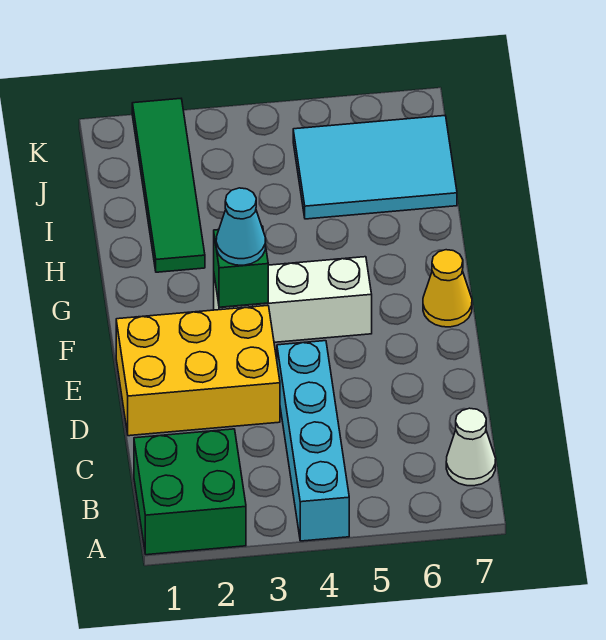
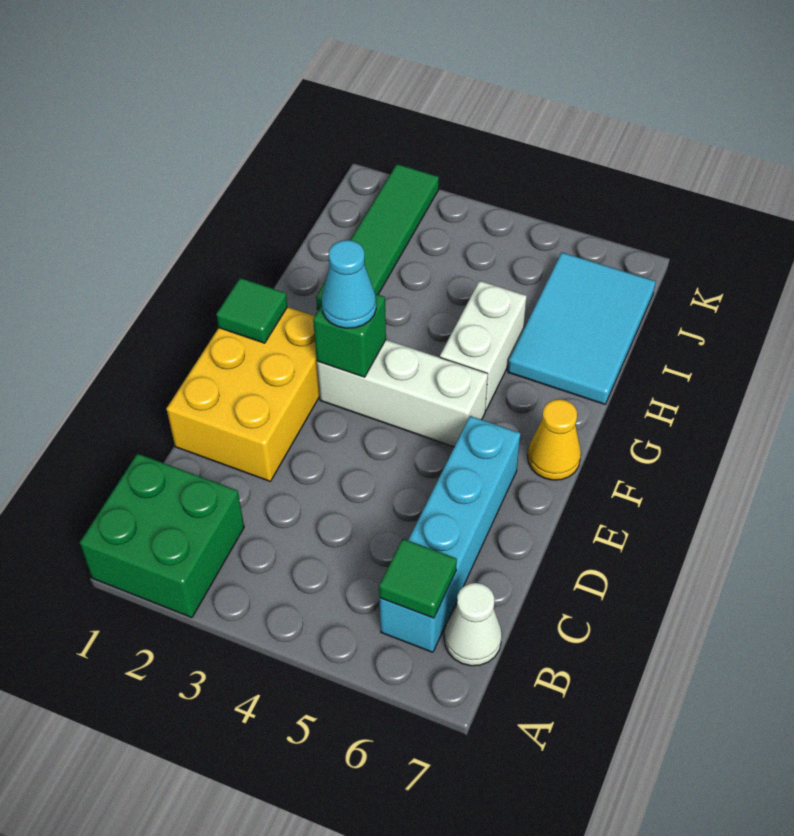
cyan 1x4 brick [277,341,349,541] -> cyan 1x4 brick moved to [379,416,521,652]
none -> green 1x1 tile [379,539,457,618]
yellow 2x3 brick [116,305,280,436] -> yellow 2x3 brick turned to [167,307,320,481]
none -> green 1x1 tile [216,278,287,343]
none -> white 1x2 brick [440,281,527,410]
cyan 2x3 tile [293,116,457,219] -> cyan 2x3 tile turned to [508,252,656,404]

